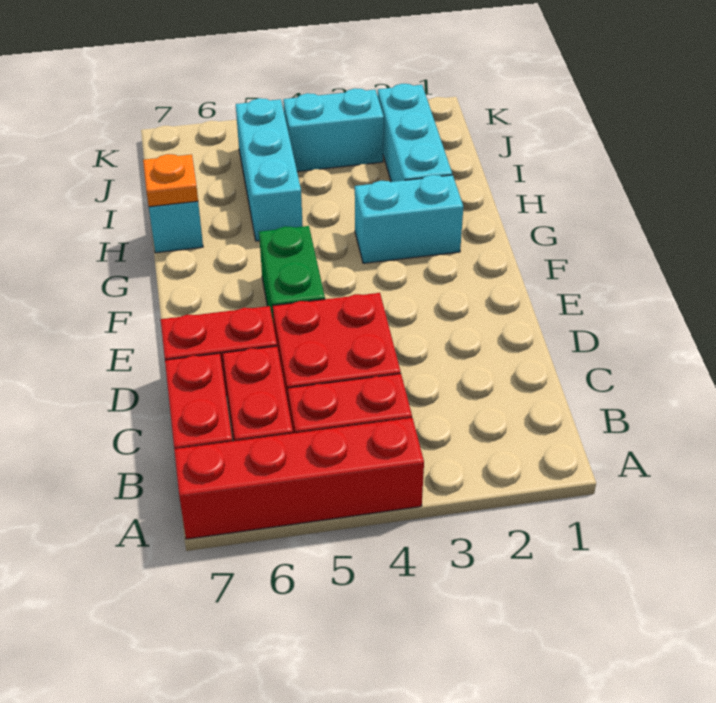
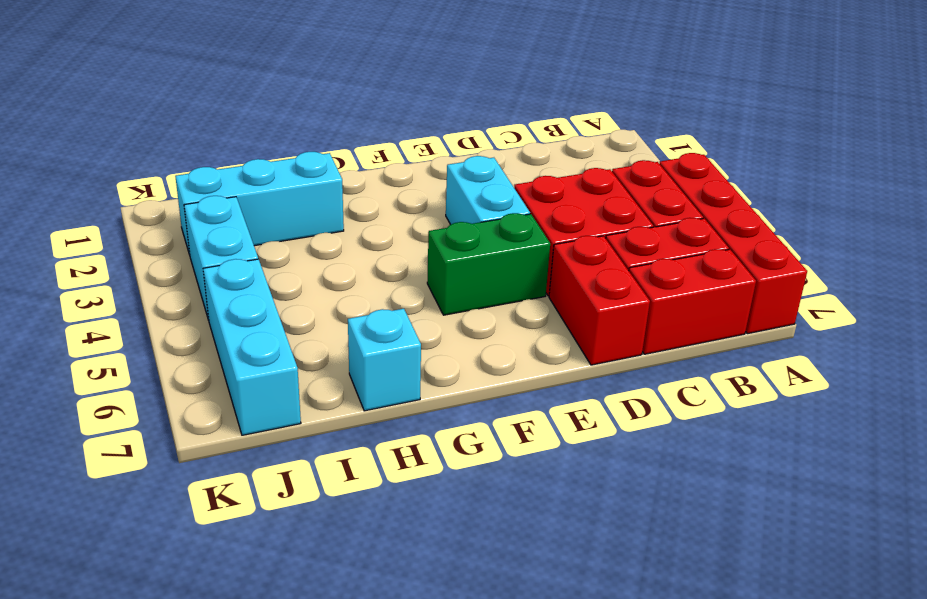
cyan 1x2 brick [355,175,463,263] -> cyan 1x2 brick moved to [446,156,530,225]
cyan 1x3 brick [236,98,303,241] -> cyan 1x3 brick turned to [203,259,301,435]
orange 1x1 plate [143,154,198,207] -> none

